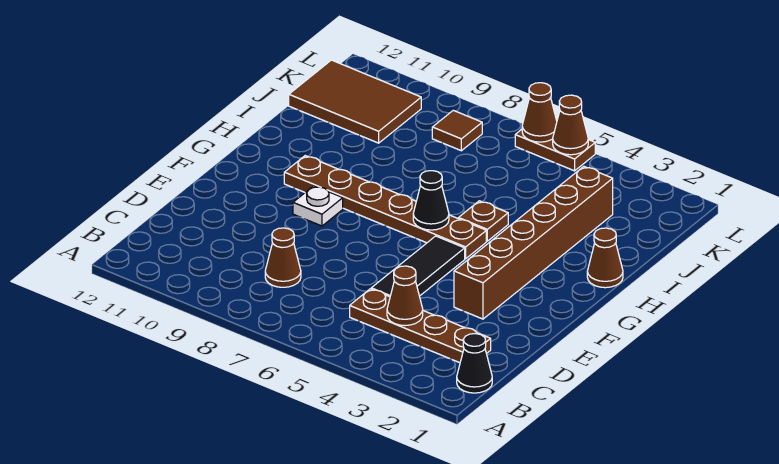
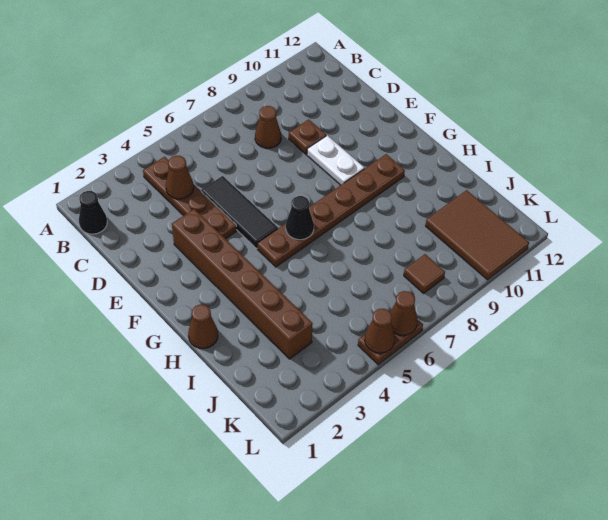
brown 1x4 plate [350,289,491,363] -> brown 1x4 plate turned to [143,157,237,239]
white 1x1 plate [293,186,343,226] -> white 1x2 plate [307,135,364,185]
brown 1x1 plate [458,201,508,241] -> brown 1x1 plate moved to [289,119,326,155]
brown 2x3 tile [289,60,421,143] -> brown 2x3 tile turned to [426,190,529,280]

